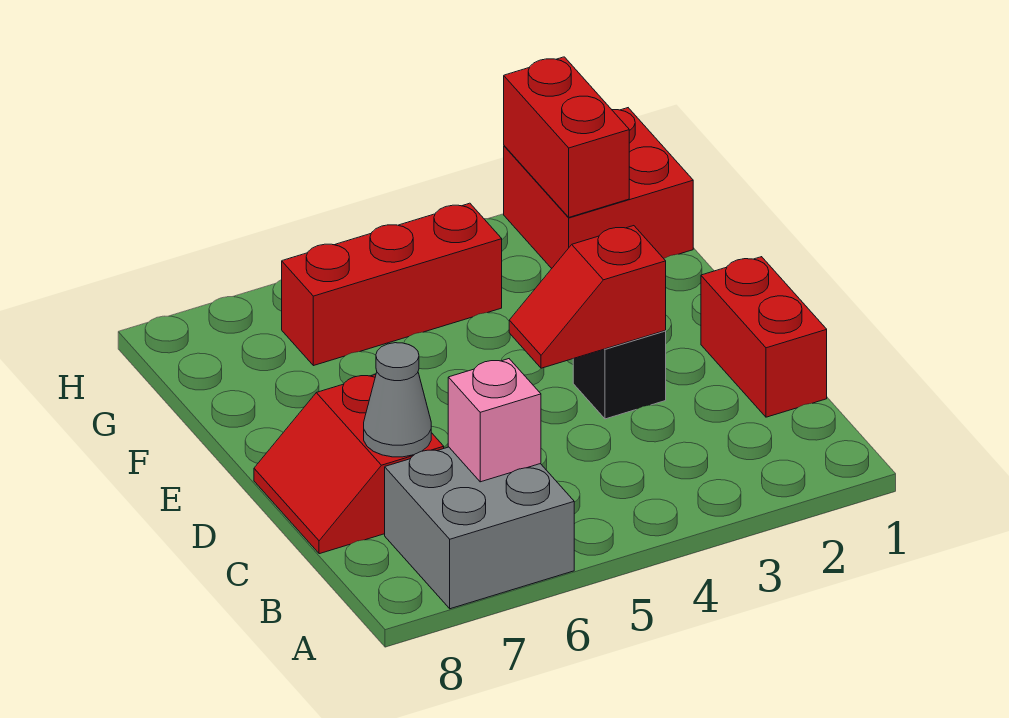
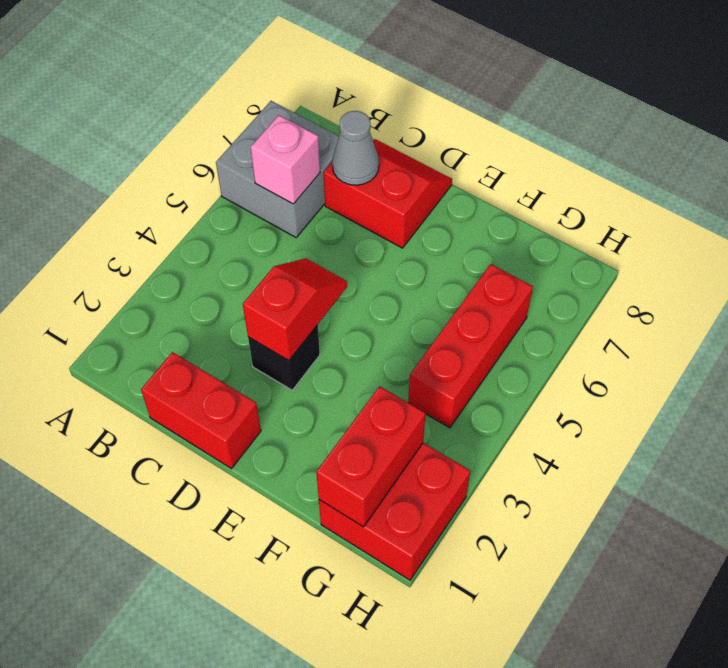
red 1x2 brick [504,57,629,217] -> red 1x2 brick turned to [316,386,426,527]

